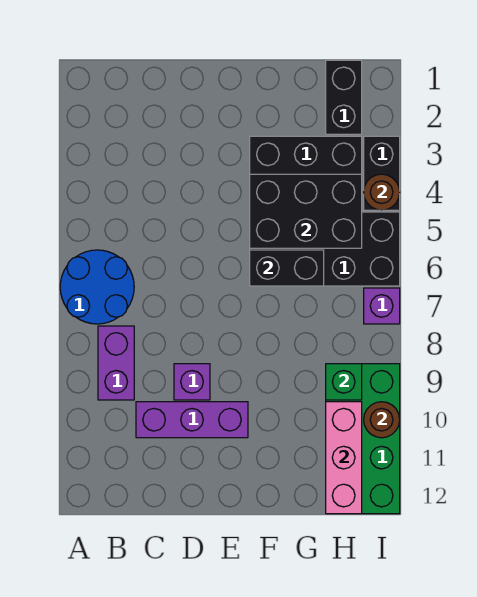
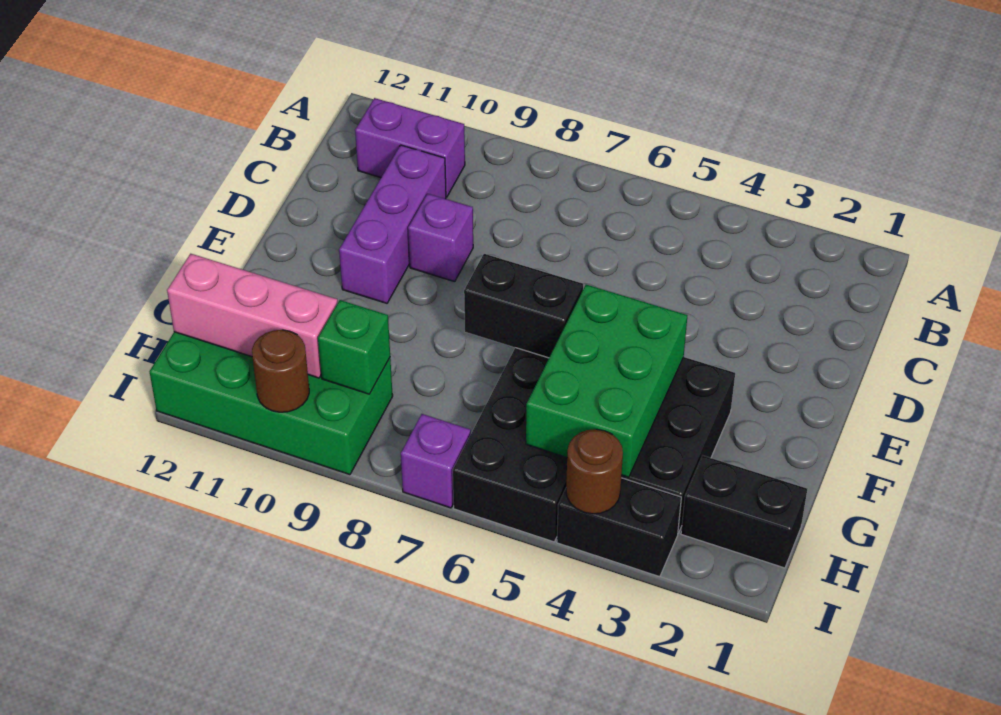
blue 2x2 round brick [60,250,134,324] -> none
purple 1x2 brick [98,326,134,400] -> purple 1x2 brick moved to [355,98,465,197]
black 2x3 brick [250,174,362,248] -> green 2x3 brick [526,285,687,477]
black 1x2 brick [250,250,324,286] -> black 1x2 brick turned to [464,254,583,358]

